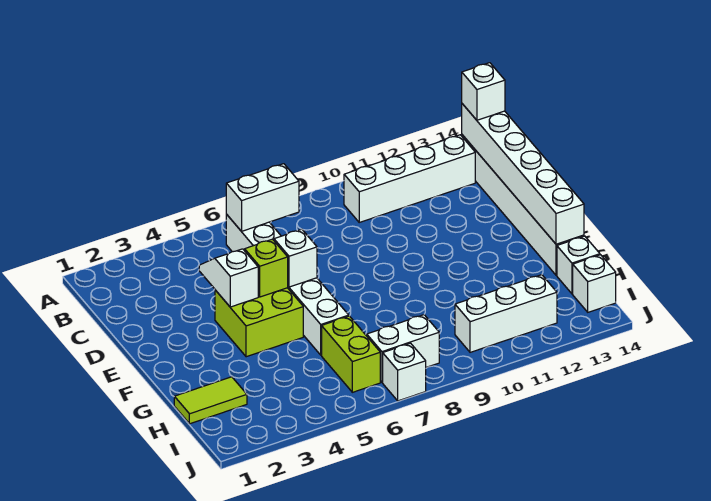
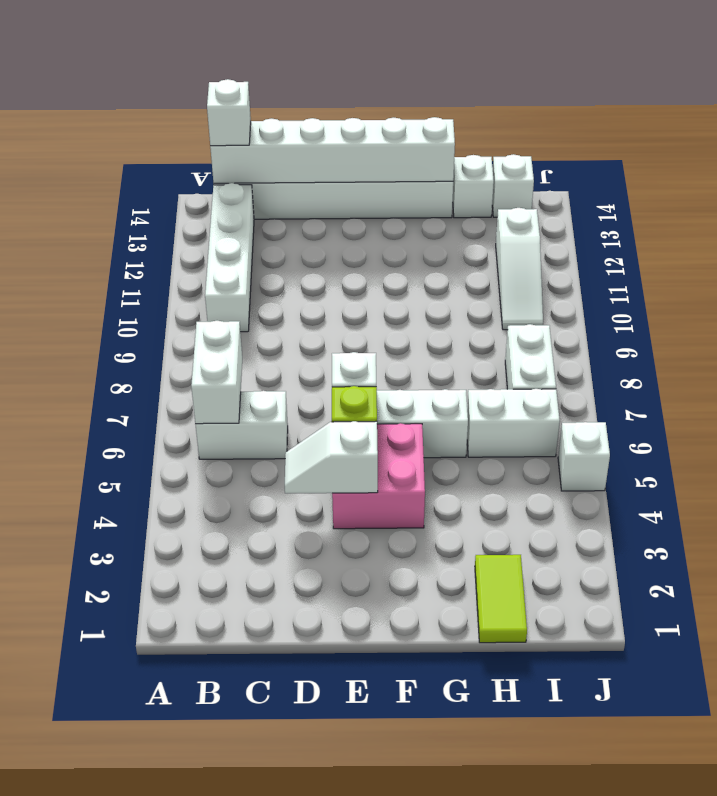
lime 2x2 brick [215,288,303,357] -> pink 2x2 brick [332,423,425,529]
lime 1x2 brick [322,316,380,392] -> white 1x2 brick [467,389,560,457]
white 1x3 brick [455,275,557,352] -> white 1x3 slope [496,208,543,330]
white 1x1 brick [383,343,426,401] -> white 1x1 brick moved to [558,422,610,491]

